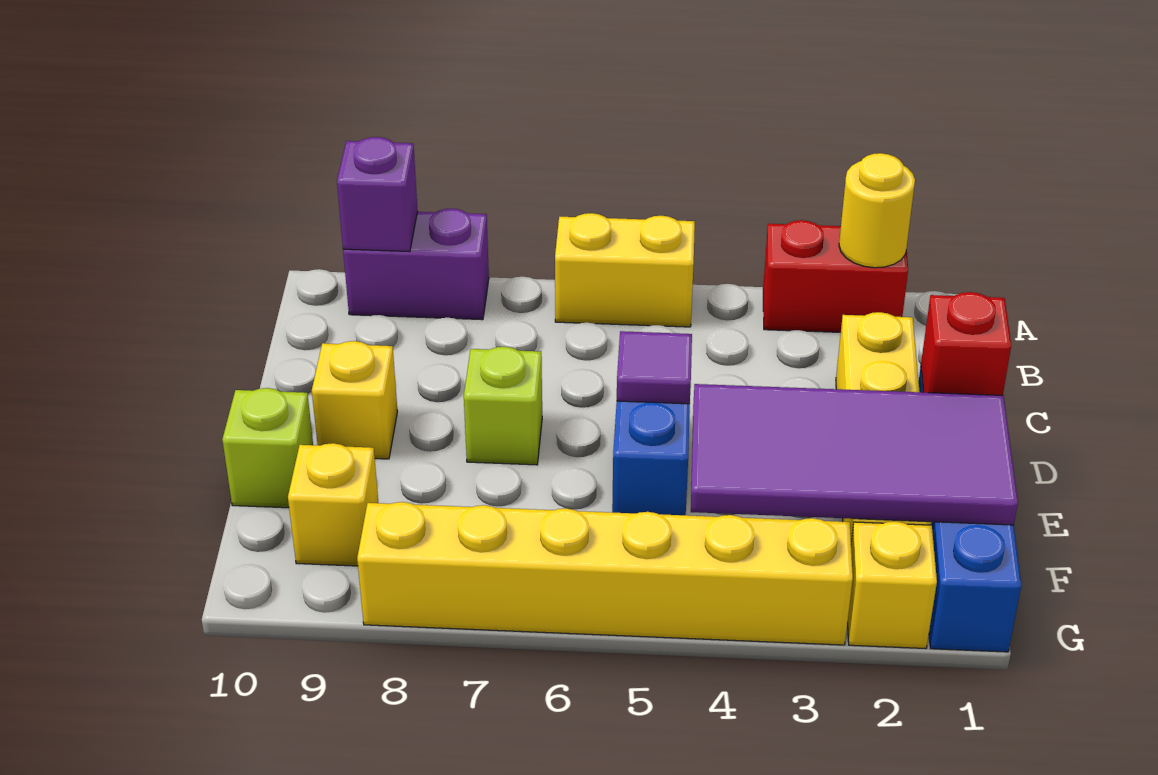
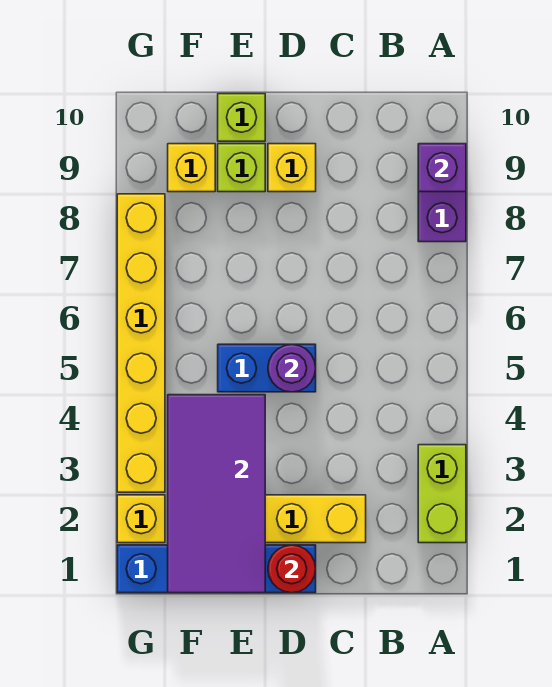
red 1x2 brick [763,220,908,332] -> lime 1x2 brick [418,445,466,543]
yellow 1x1 round brick [839,153,915,268] -> none
yellow 1x2 brick [555,213,695,327] -> none
red 1x1 brick [921,292,1011,395] -> red 1x1 round brick [268,545,316,593]
purple 1x1 tile [617,331,692,404] -> purple 1x1 round brick [268,344,316,392]
lime 1x1 brick [464,347,542,465] -> lime 1x1 brick moved to [218,144,265,192]

